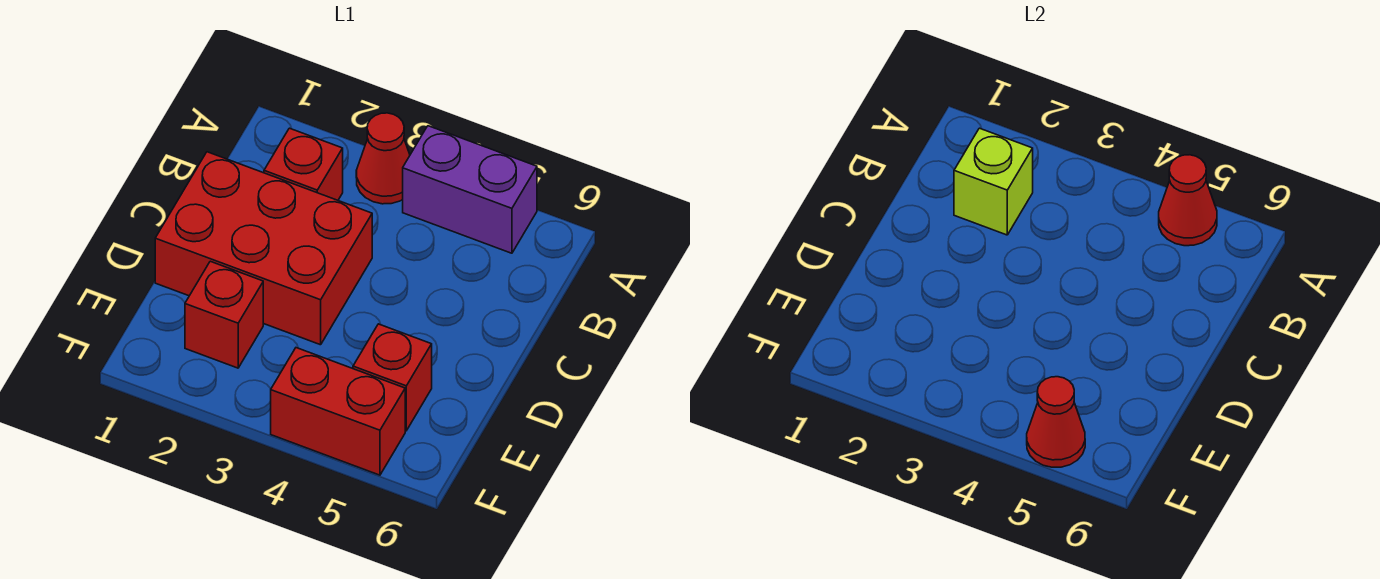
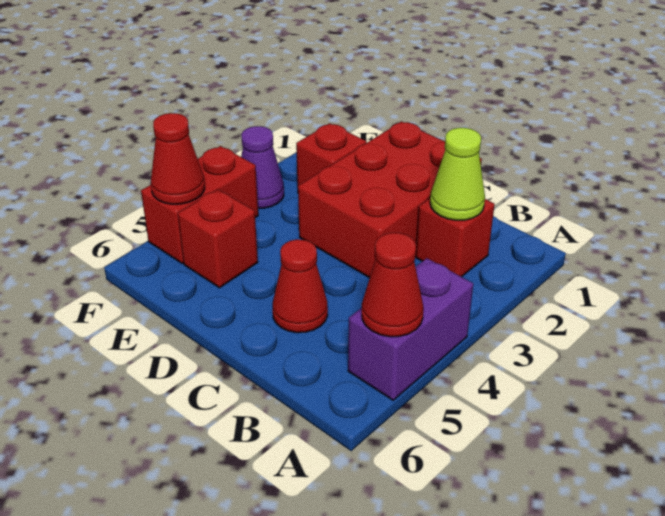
red 1x1 cone [356,113,410,204] -> red 1x1 cone moved to [273,239,328,333]
lime 1x1 brick [954,128,1033,235] -> lime 1x1 cone [430,128,485,220]
none -> purple 1x1 cone [241,126,284,208]

